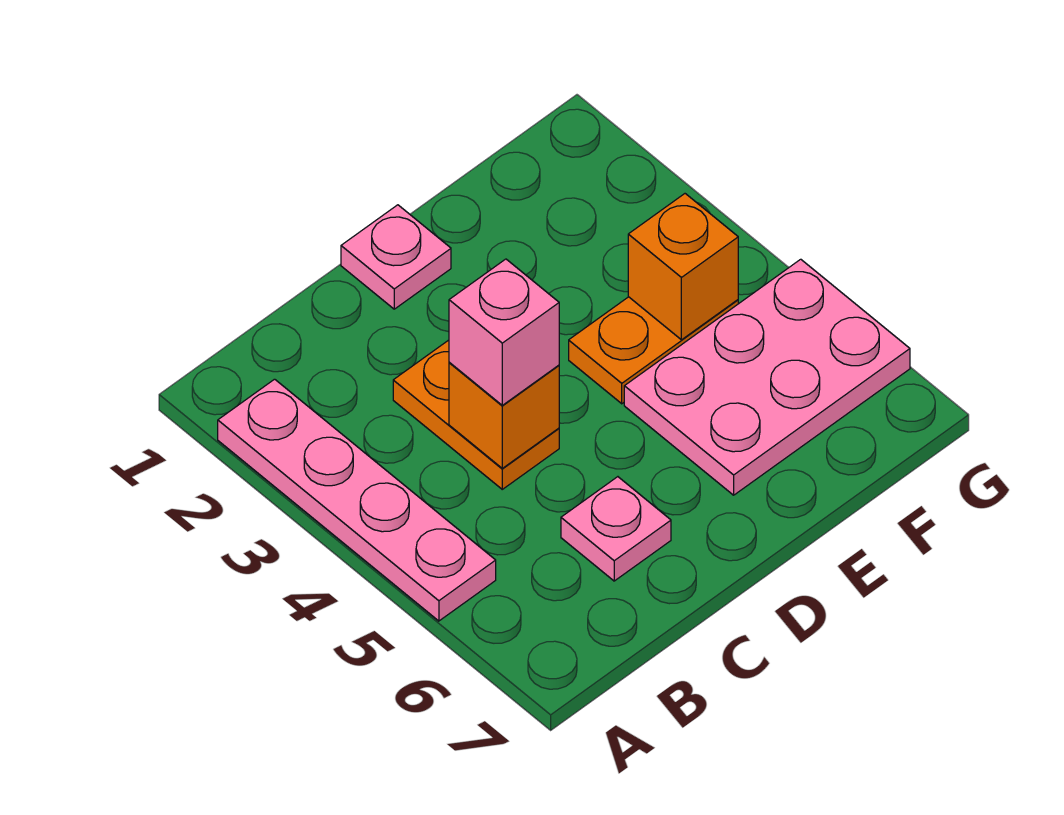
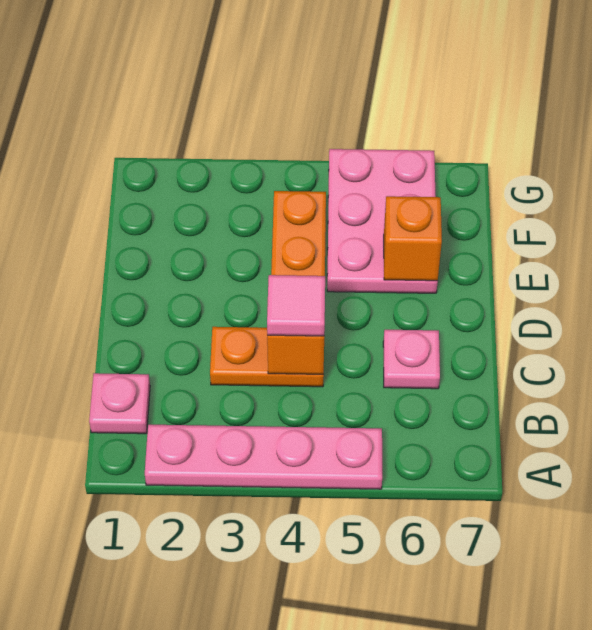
pink 1x1 brick [449,259,559,405] -> pink 1x1 tile [267,275,325,336]
pink 1x1 plate [341,205,451,309] -> pink 1x1 plate moved to [89,373,150,434]
orange 1x1 brick [628,194,738,340] -> orange 1x1 brick moved to [384,196,442,281]

